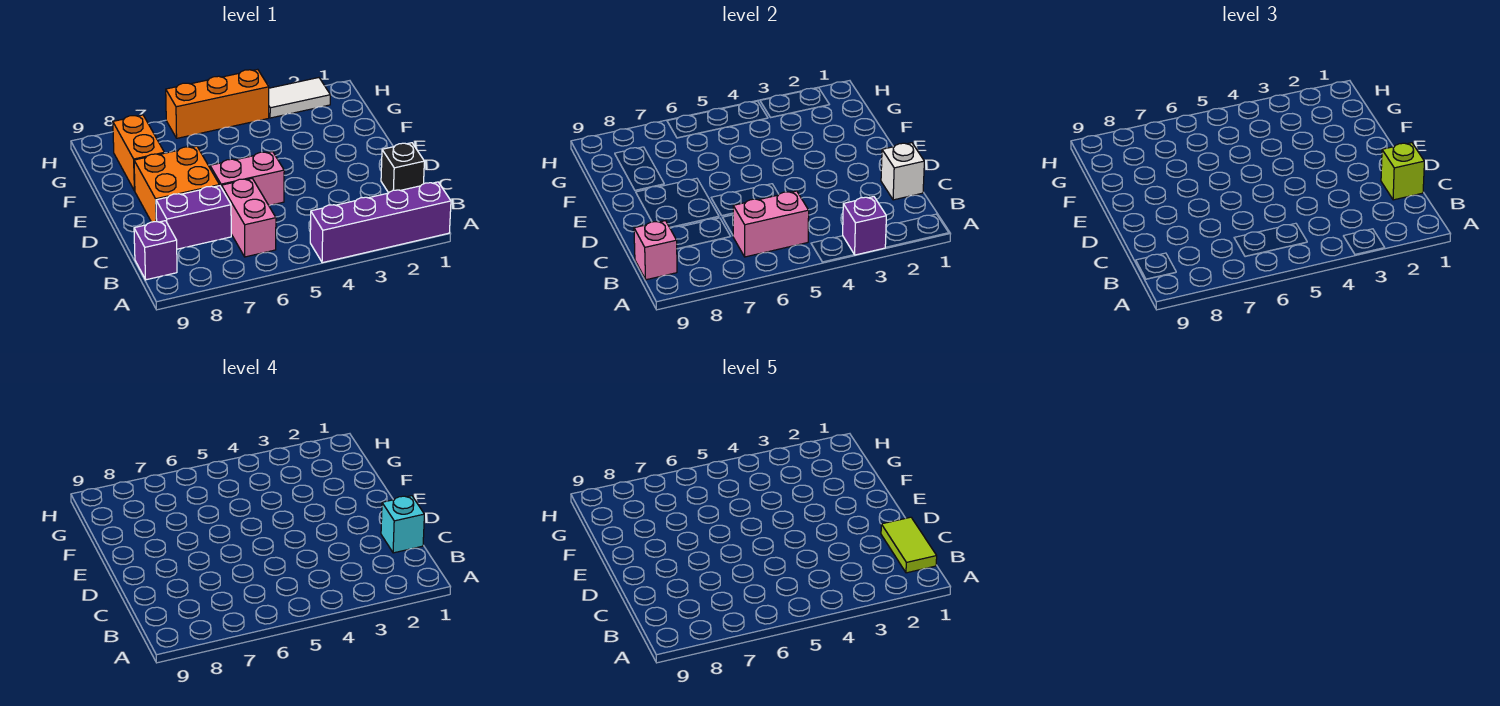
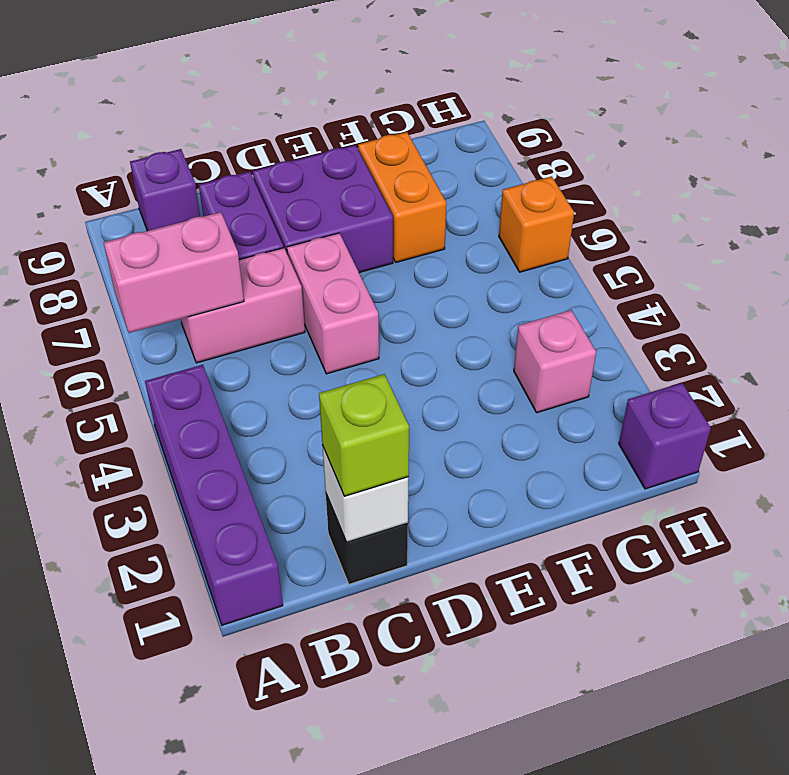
purple 1x1 brick [843,197,886,255] -> purple 1x1 brick moved to [619,383,711,489]
lime 1x2 tile [881,517,937,573] -> none
pink 1x2 brick [733,191,809,257] -> pink 1x2 brick turned to [104,212,244,333]
pink 1x1 brick [634,221,677,280] -> pink 1x1 brick moved to [514,310,596,413]
cyan 1x1 brick [381,496,424,553] -> none
orange 2x2 brick [134,146,219,222] -> purple 2x2 brick [253,145,393,273]
orange 1x2 brick [113,115,164,191] -> orange 1x2 brick turned to [358,132,446,262]
white 1x2 tile [269,78,330,118] -> none
orange 1x3 brick [166,69,269,138] -> orange 1x1 brick [499,176,574,272]

